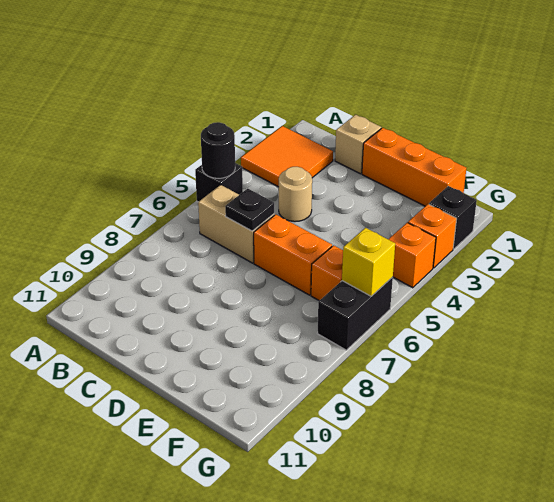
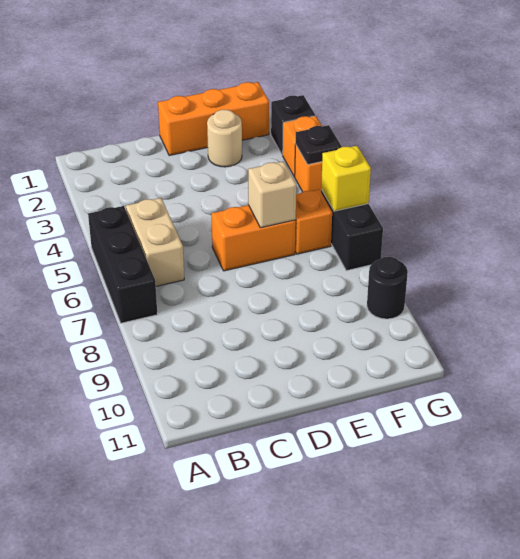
orange 2x2 tile [241,126,333,187] -> none
black 1x1 brick [195,163,243,202] -> black 1x3 brick [88,206,157,323]
black 1x1 round brick [201,122,235,178] -> black 1x1 round brick moved to [367,257,408,319]
tan 1x2 brick [198,185,274,263] -> tan 1x2 brick turned to [126,198,184,286]
tan 1x1 brick [335,115,381,174] -> tan 1x1 brick moved to [248,161,296,228]
tan 1x1 round brick [279,167,312,222] -> tan 1x1 round brick moved to [207,110,242,167]
black 1x1 plate [225,189,274,231] -> black 1x1 plate moved to [295,125,342,165]

